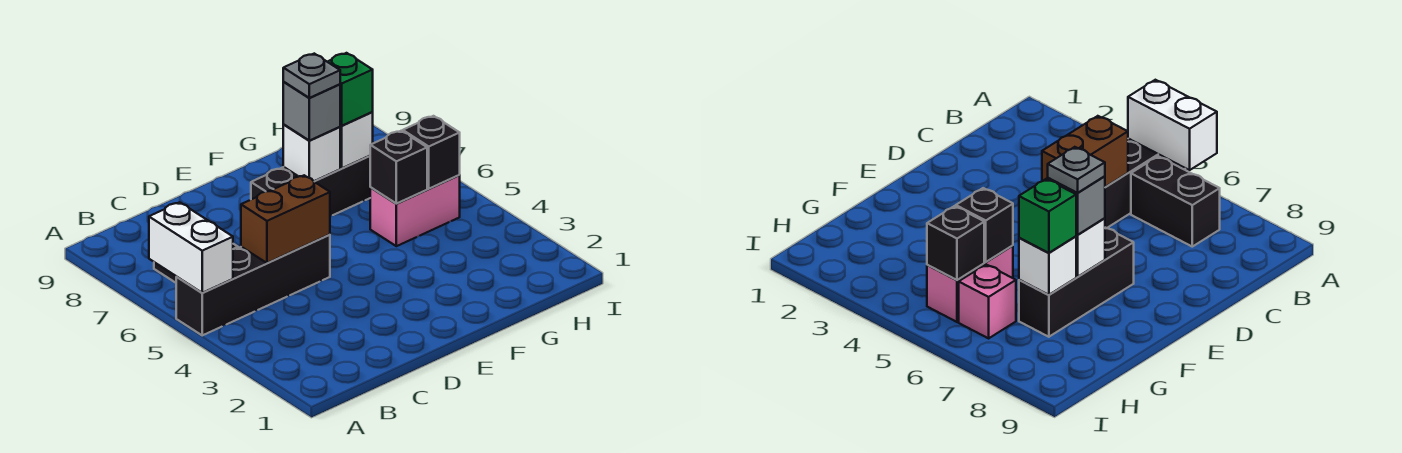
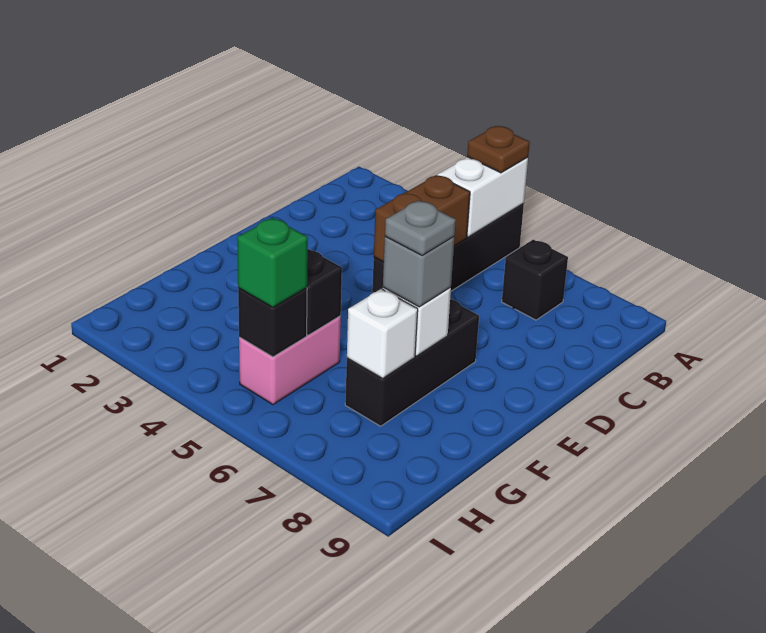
white 1x2 brick [149,202,233,293] -> white 1x2 brick turned to [437,157,528,237]
none -> brown 1x1 plate [467,126,530,173]
black 1x2 brick [1131,156,1220,247] -> black 1x1 brick [502,240,568,320]
green 1x1 brick [328,53,373,126] -> green 1x1 brick moved to [237,218,308,307]
pink 1x1 brick [959,265,1016,338] -> none

